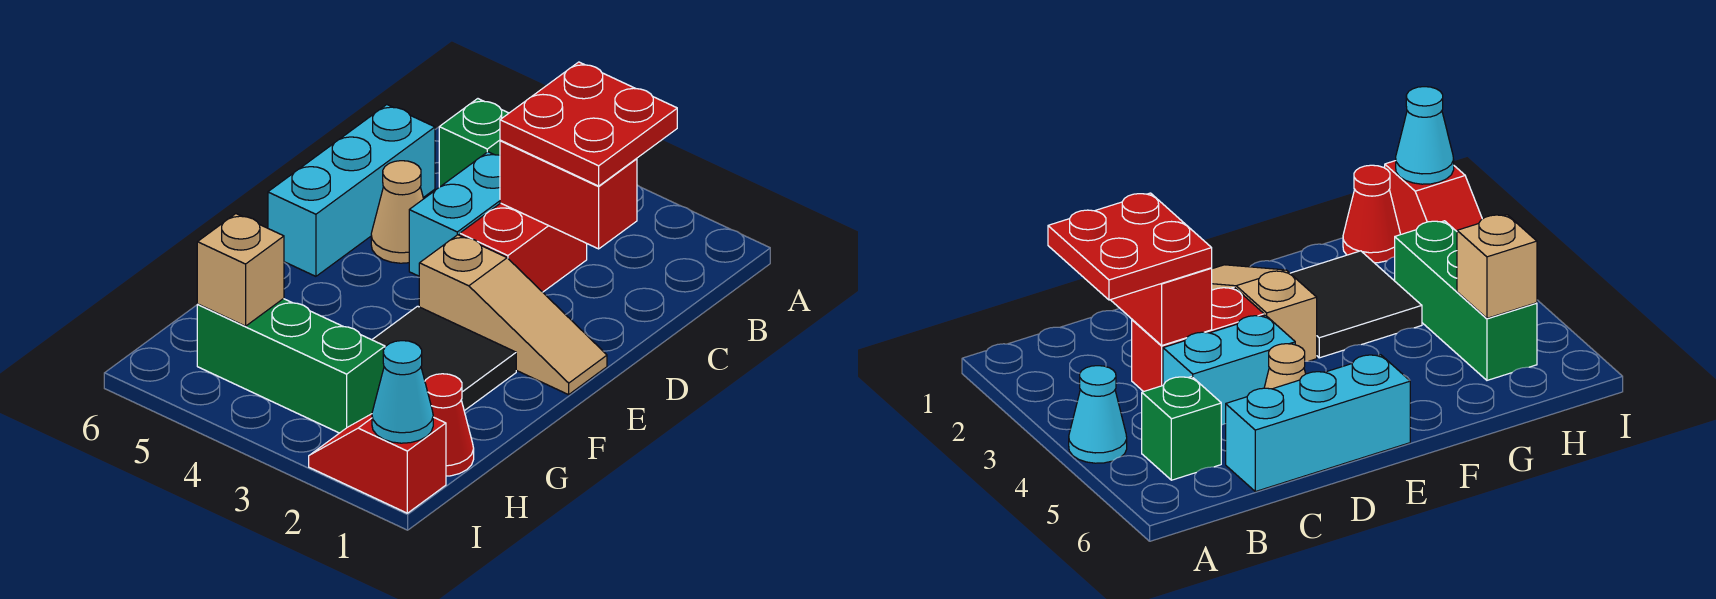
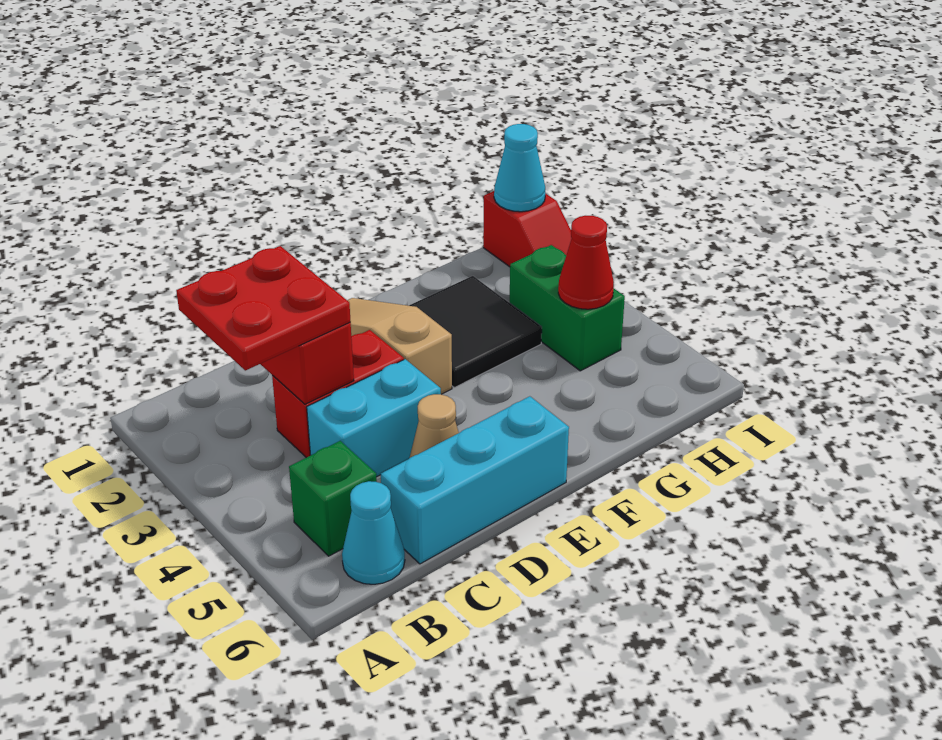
cyan 1x1 cone [1069,366,1127,463] -> cyan 1x1 cone moved to [342,481,405,584]
red 1x1 cone [425,374,474,476] -> red 1x1 cone moved to [558,216,614,309]
green 1x3 brick [197,299,385,433] -> green 1x2 brick [510,245,625,371]
tan 1x1 brick [197,214,284,326] -> none

